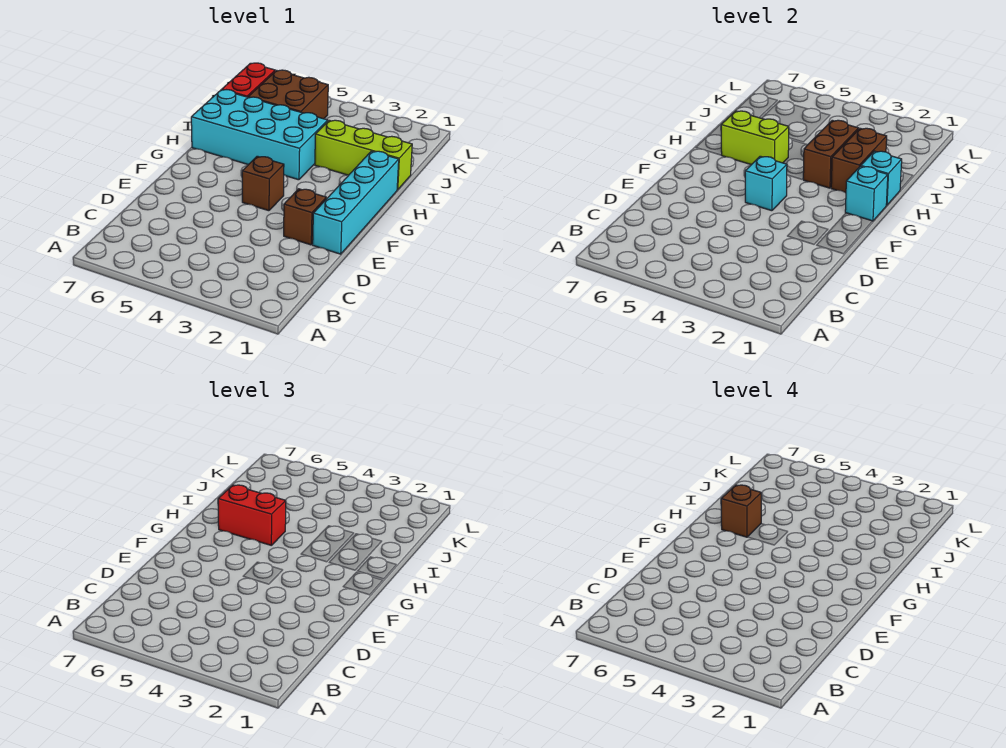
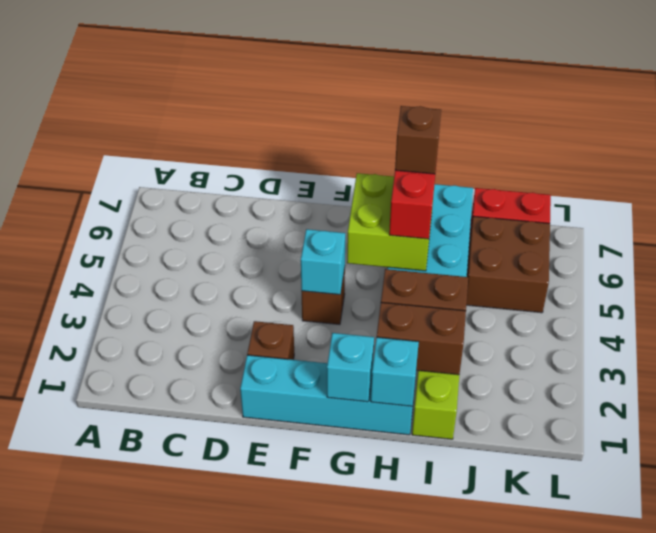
lime 1x2 brick [721,111,789,165] -> lime 2x2 brick [347,173,434,271]

